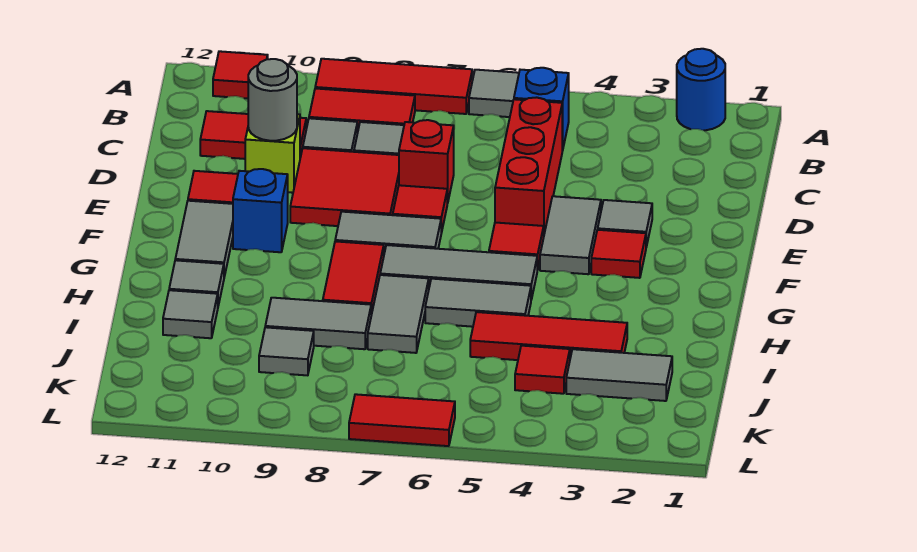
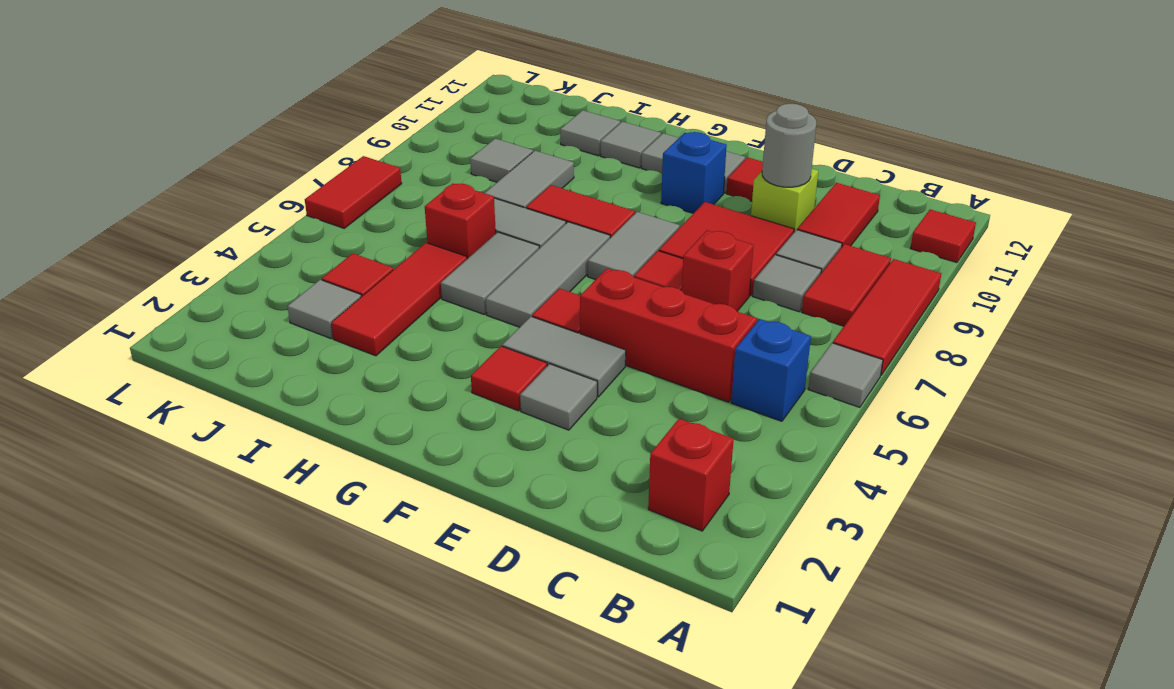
blue 1x1 round brick [677,49,725,130] -> none
none -> red 1x1 brick [648,419,734,531]
none -> red 1x1 brick [425,184,496,259]
grey 1x2 tile [566,349,672,401] -> grey 1x1 tile [287,280,361,338]

